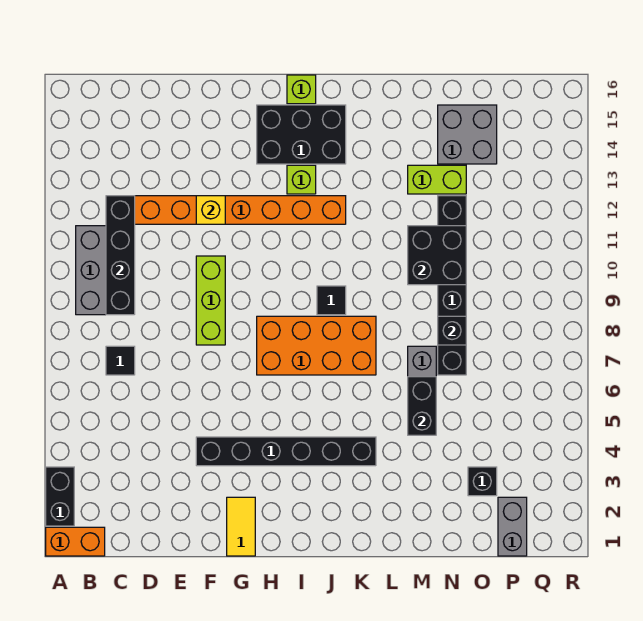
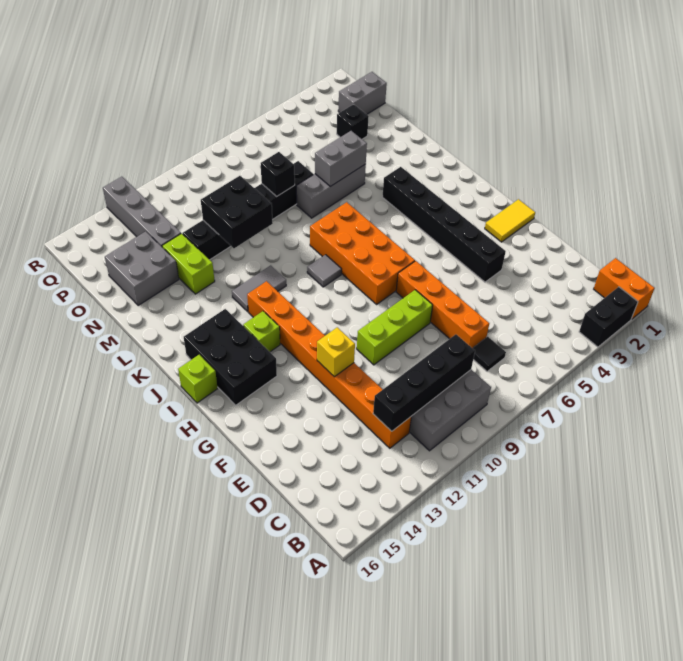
none -> orange 1x4 brick [396,261,489,348]
black 1x1 tile [317,286,346,315] -> grey 1x1 tile [307,255,342,287]
none -> grey 1x2 tile [232,265,286,312]
black 1x2 brick [408,377,436,435] -> grey 1x2 brick [315,131,367,187]
none -> grey 1x4 brick [103,177,181,247]

